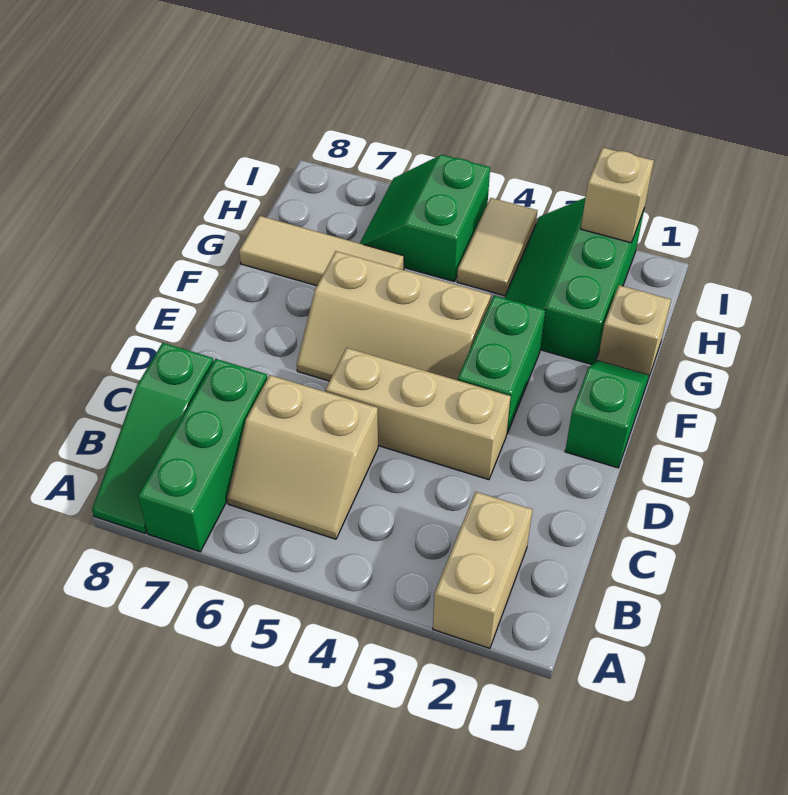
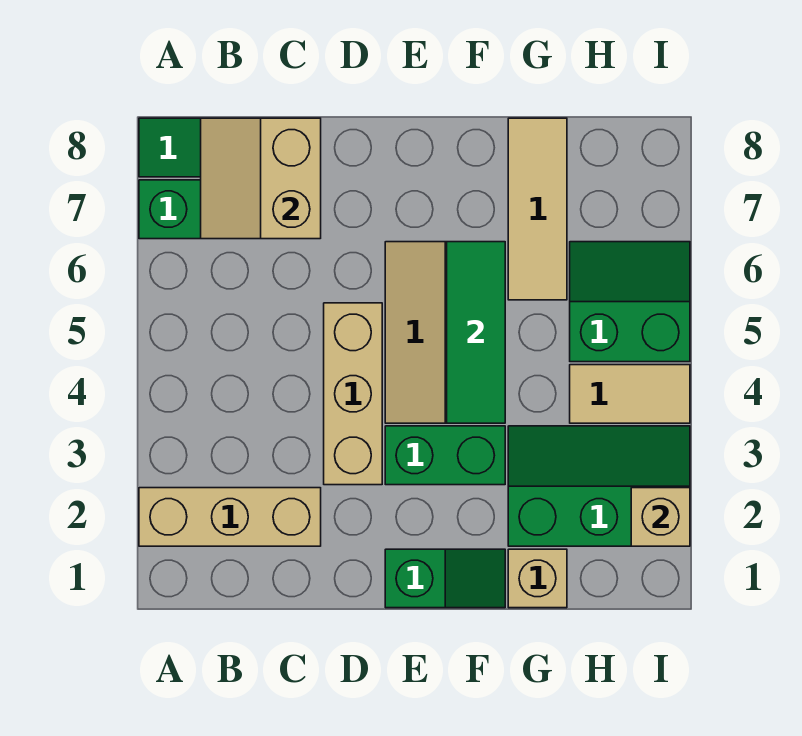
tan 1x2 brick [433,492,532,648] -> tan 1x3 brick [139,488,321,546]
tan 2x2 slope [227,375,378,539] -> tan 2x2 slope moved to [201,118,321,239]
none -> green 1x3 tile [447,242,505,423]

